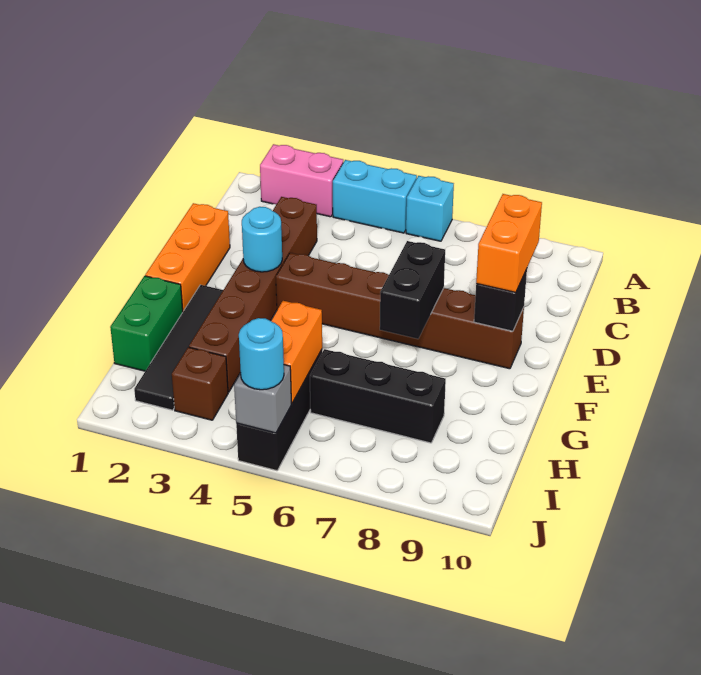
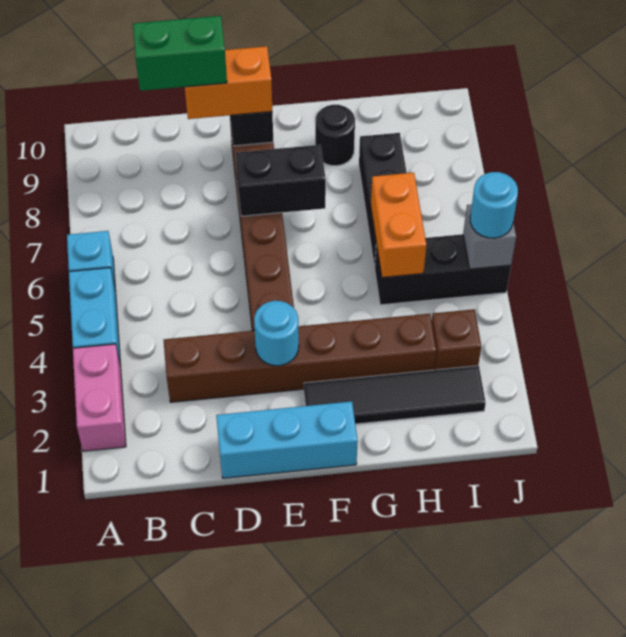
orange 1x3 brick [145,203,230,311] -> cyan 1x3 brick [216,401,358,478]
green 1x2 brick [110,276,183,371] -> green 1x2 brick moved to [133,16,227,91]
none -> black 1x1 round brick [315,105,355,166]
orange 1x2 brick [271,301,322,403] -> orange 1x2 brick turned to [371,173,426,278]

